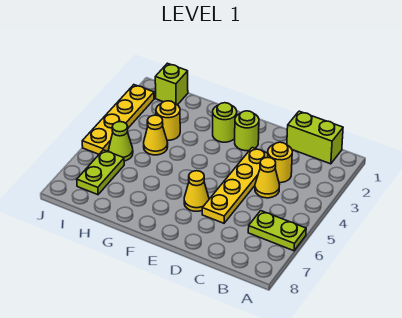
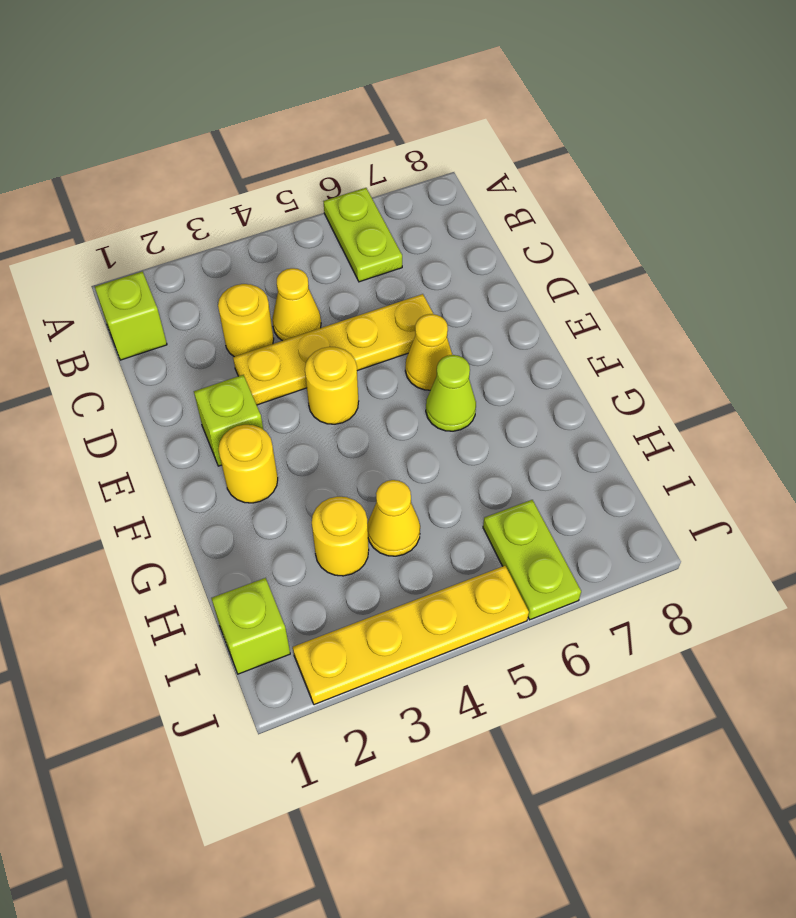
lime 1x2 brick [287,111,343,164] -> lime 1x1 brick [95,271,167,360]
lime 1x1 round brick [235,111,259,151] -> lime 1x1 brick [194,375,263,466]
none -> yellow 1x1 round brick [305,347,359,424]
lime 1x1 round brick [213,103,237,142] -> yellow 1x1 round brick [218,425,278,503]
lime 1x1 cone [109,122,133,161] -> lime 1x1 cone moved to [426,355,476,431]
lime 1x2 plate [77,150,124,195] -> lime 1x2 plate turned to [483,500,581,620]

